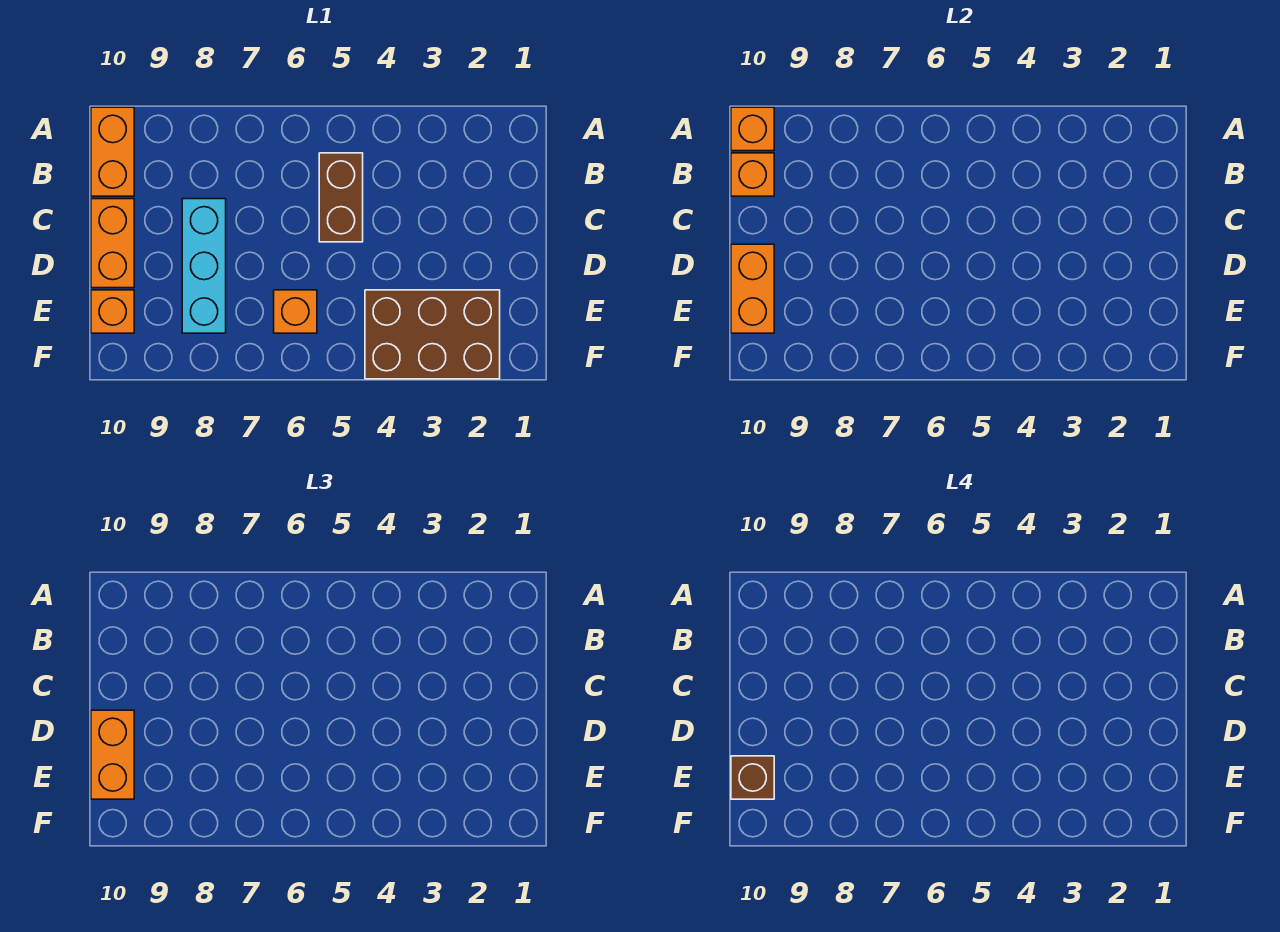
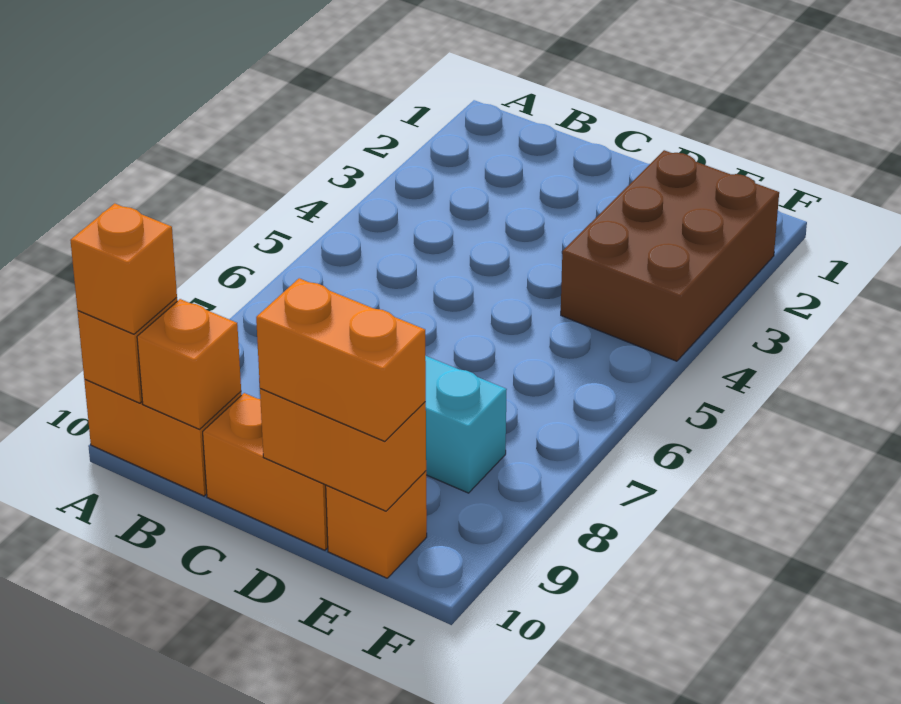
brown 1x2 brick [319,153,363,242] -> none
orange 1x1 brick [274,290,317,333] -> orange 1x1 brick moved to [70,204,177,334]
brown 1x1 brick [731,756,774,799] -> none

